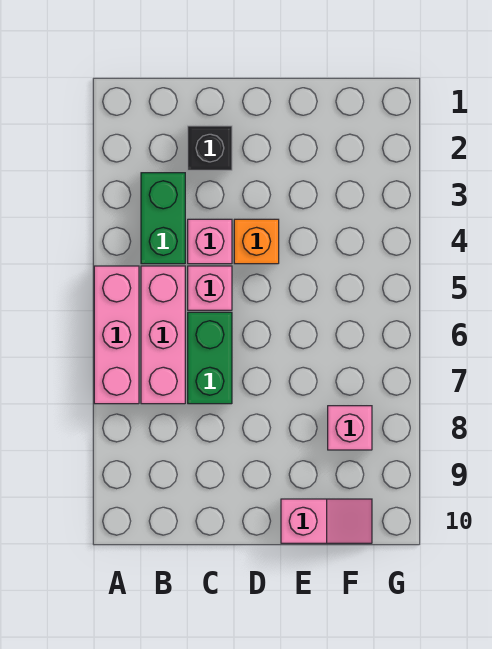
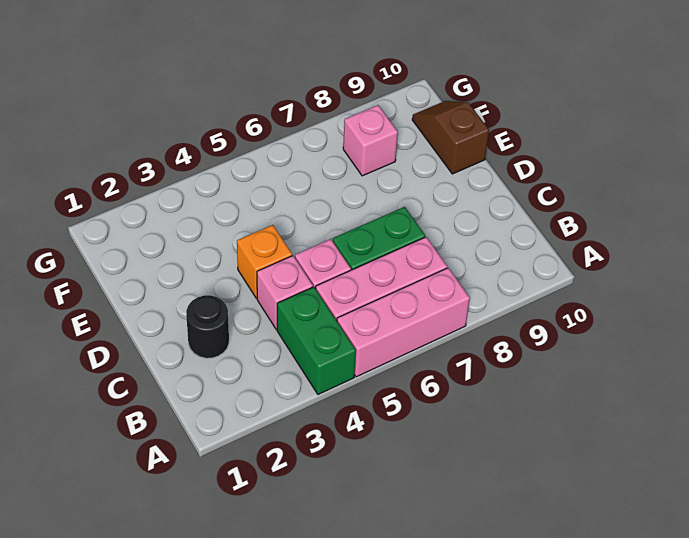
green 1x2 brick [141,173,185,264] -> green 1x2 brick turned to [277,287,356,395]
black 1x1 brick [188,126,232,170] -> black 1x1 round brick [186,295,229,358]
pink 1x2 slope [281,499,372,543] -> brown 1x2 slope [412,101,489,174]

